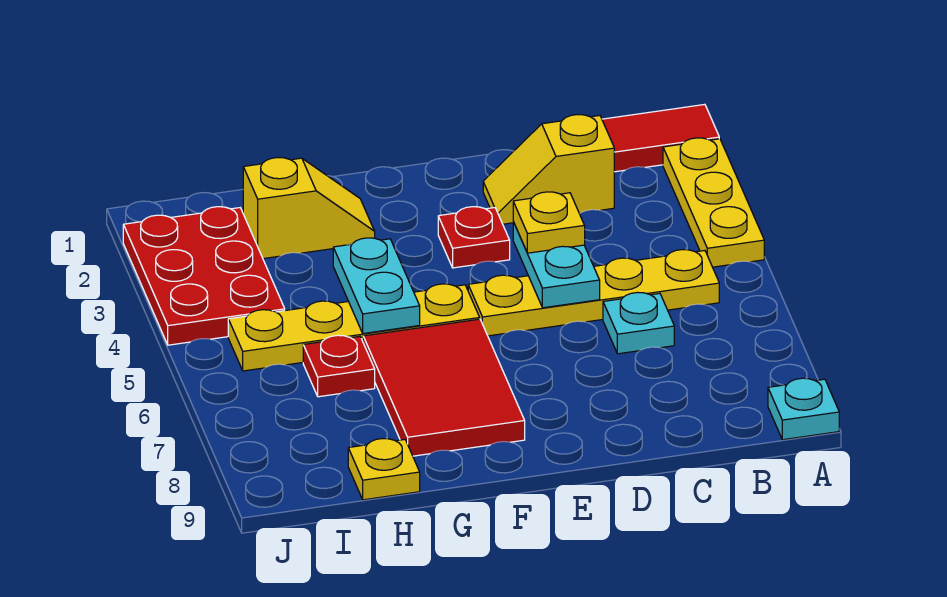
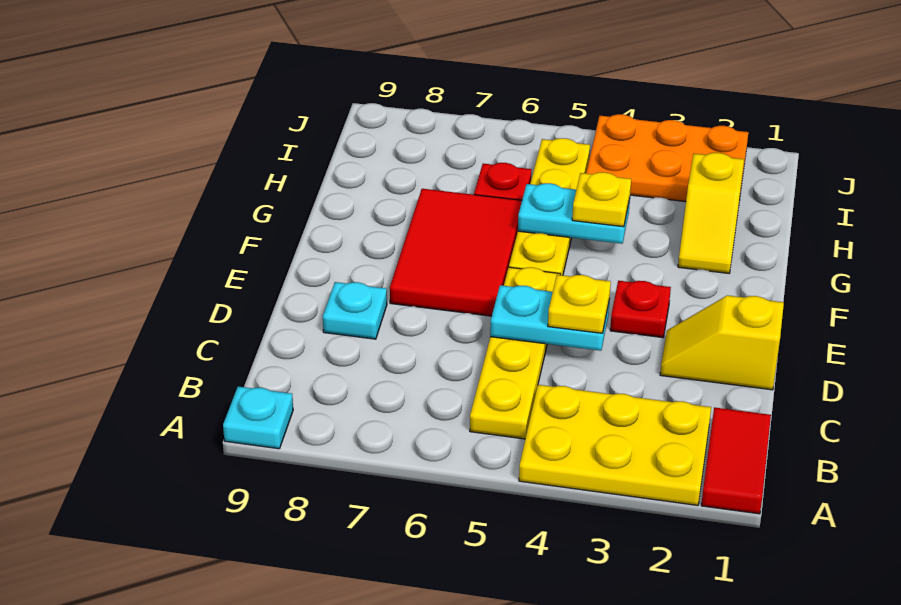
yellow 1x3 plate [663,138,764,267] -> yellow 2x3 plate [519,385,711,505]
yellow 1x2 slope [483,115,614,224] -> yellow 1x2 slope turned to [660,295,784,390]
cyan 1x1 plate [603,292,674,354] -> cyan 1x1 plate moved to [323,282,387,339]
red 2x3 tile [363,319,525,456] -> red 2x3 tile turned to [390,189,522,316]
yellow 1x1 plate [348,439,420,500] -> yellow 1x1 plate moved to [572,172,631,227]
red 2x3 plate [123,207,285,345] -> orange 2x3 plate [586,114,748,202]

